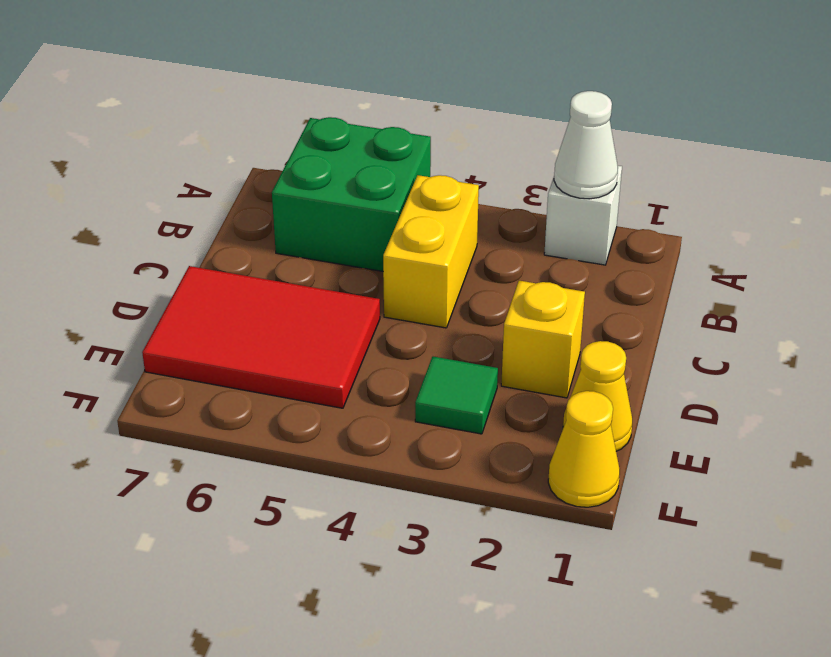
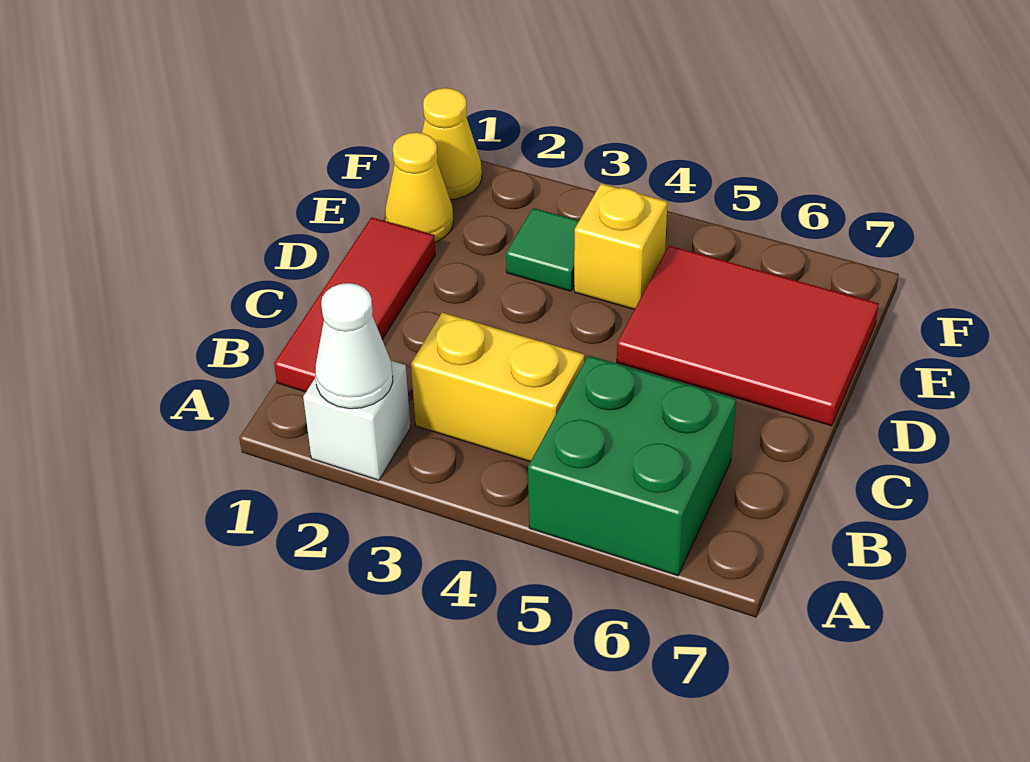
none -> red 1x3 tile [274,217,435,392]
yellow 1x2 brick [383,175,479,328] -> yellow 1x2 brick turned to [411,313,584,462]
yellow 1x1 brick [501,281,585,398] -> yellow 1x1 brick moved to [574,184,667,310]

